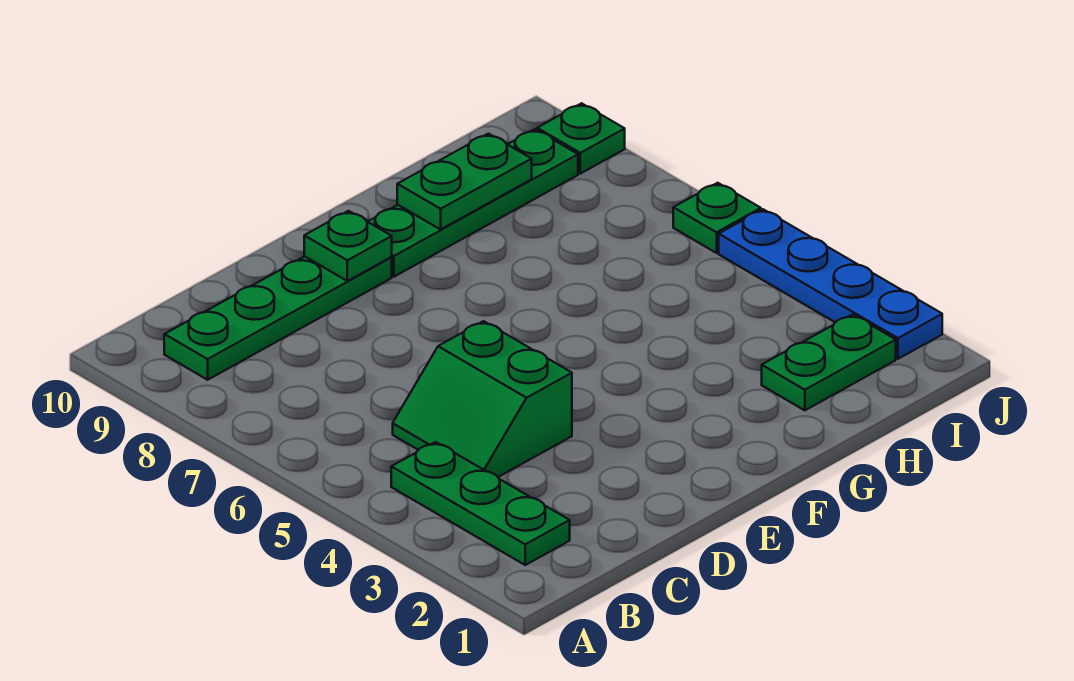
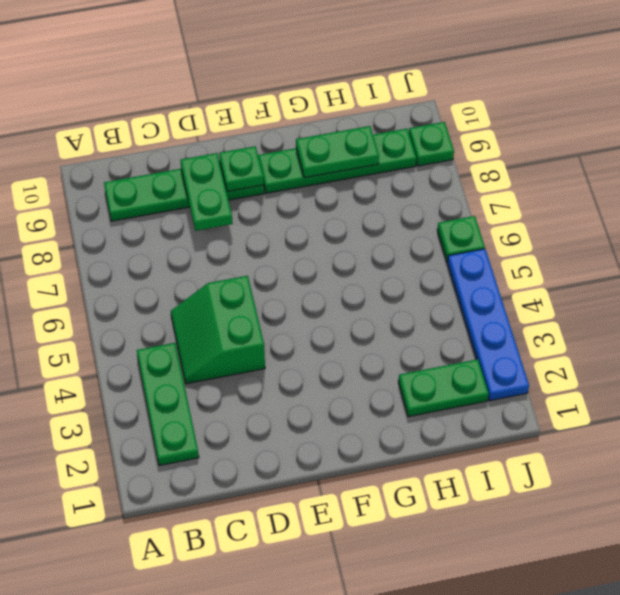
none -> green 1x2 plate [180,153,233,231]

